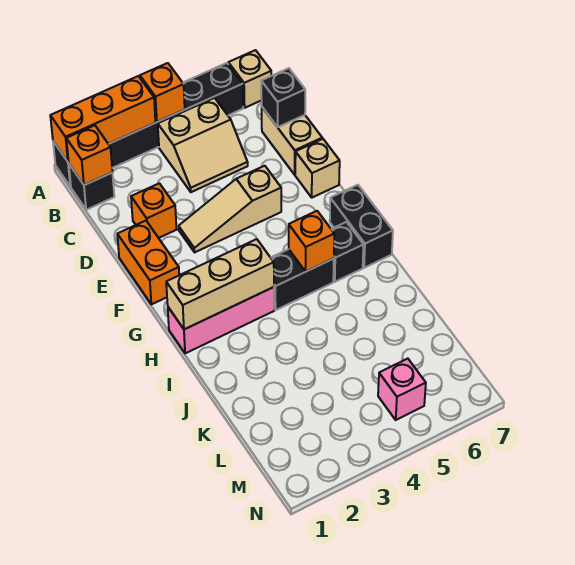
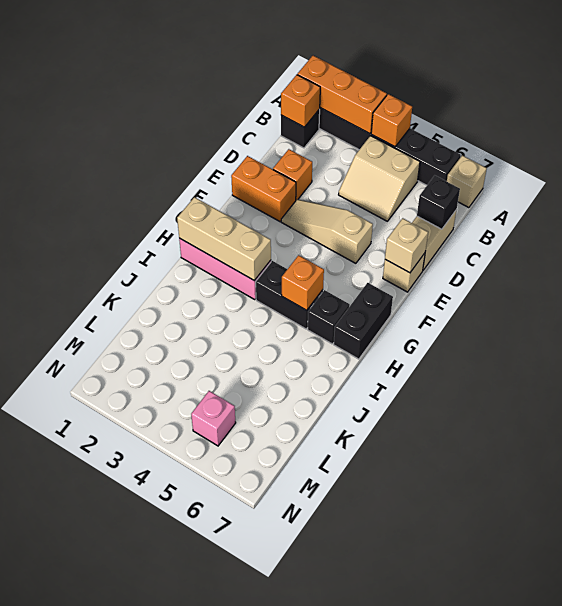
orange 1x2 brick [117,221,179,304] -> orange 1x2 brick turned to [231,156,296,221]
none -> tan 1x1 brick [385,218,428,273]

